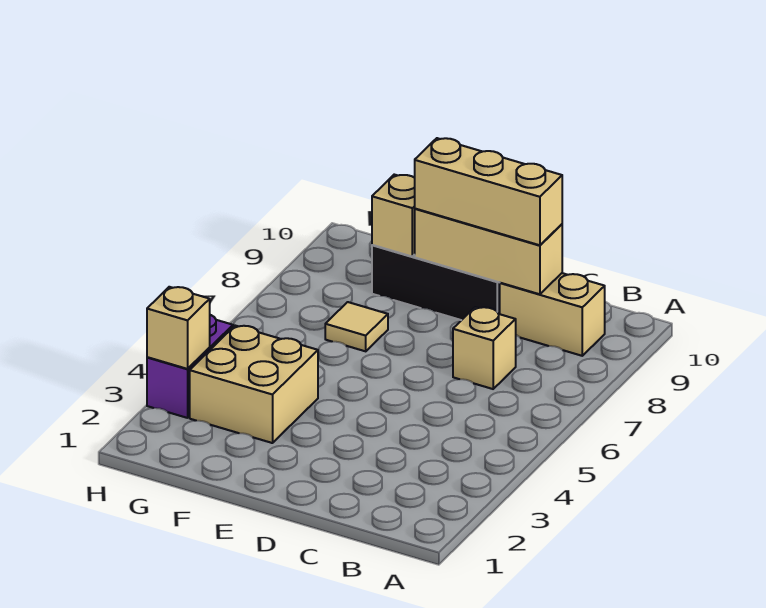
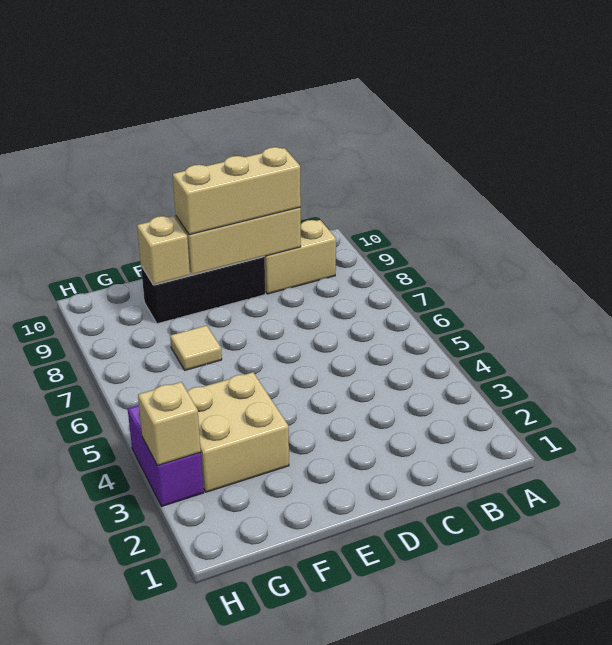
tan 1x1 brick [453,307,516,389] -> none

